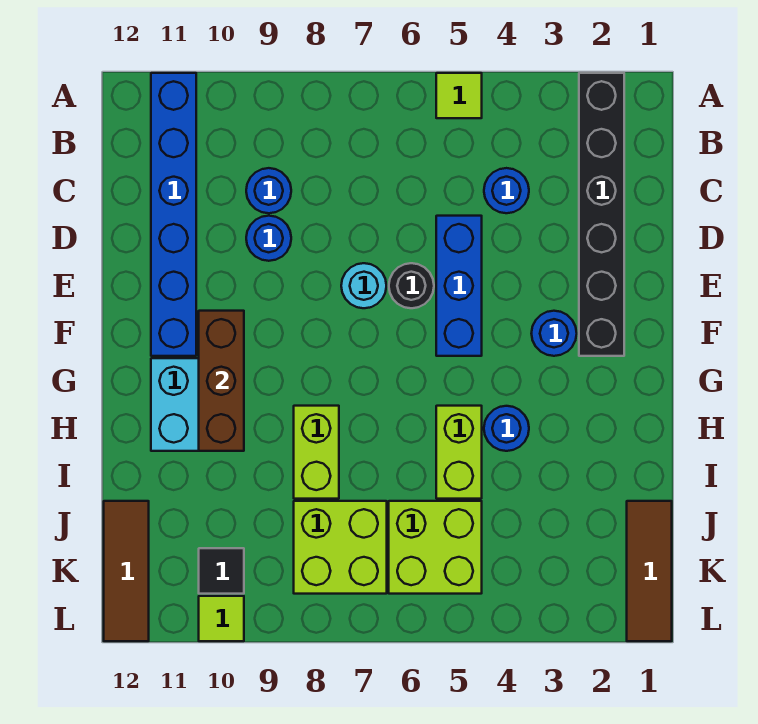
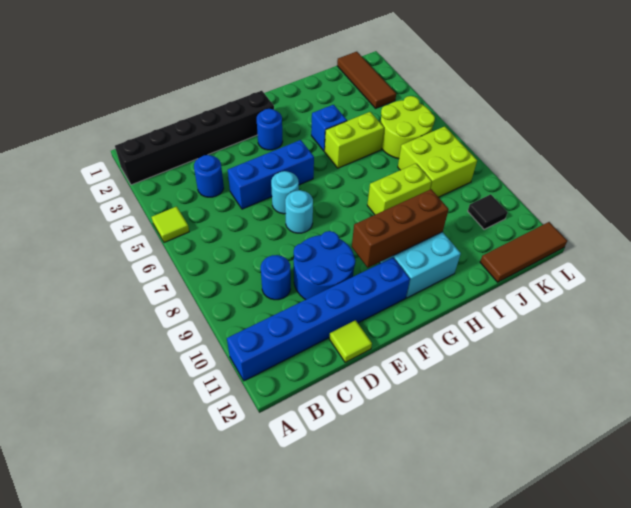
blue 1x1 round brick [246,216,291,261] -> blue 2x2 round brick [294,231,355,300]
black 1x1 round brick [389,263,434,308] -> cyan 1x1 round brick [271,171,299,214]
blue 1x1 round brick [484,406,529,451] -> blue 1x1 brick [311,105,347,151]
brown 1x3 tile [627,501,672,641] -> brown 1x3 tile turned to [337,52,396,108]
lime 2x2 brick [389,501,482,594] -> lime 2x2 round brick [381,96,435,159]
lime 1x1 tile [199,596,244,641] -> lime 1x1 tile moved to [329,320,372,362]

